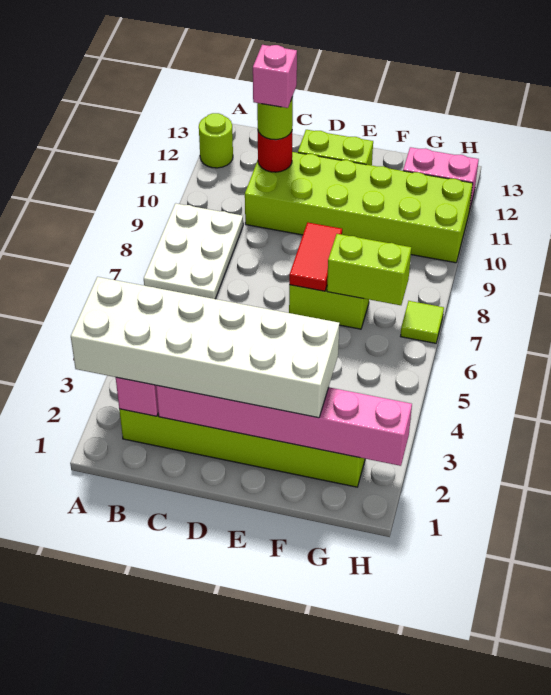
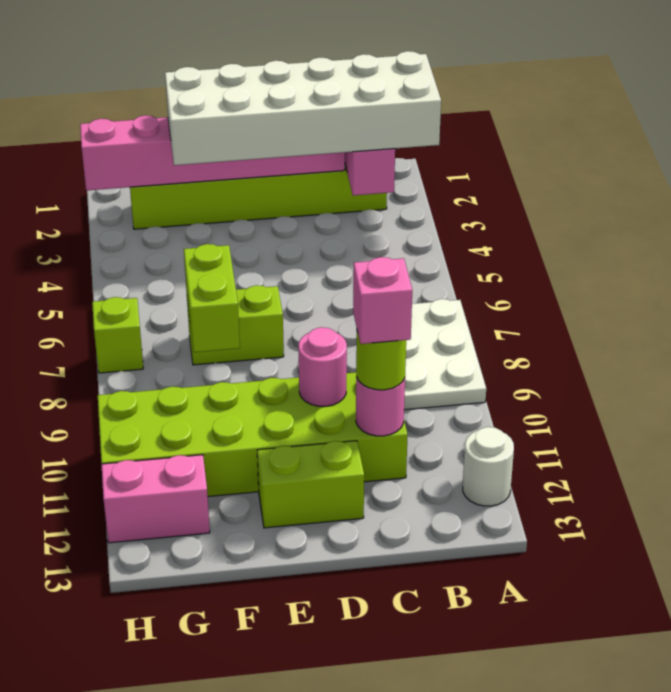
lime 1x1 round brick [199,113,233,168] -> white 1x1 round brick [463,427,514,506]
red 1x1 round brick [258,132,292,172] -> pink 1x1 round brick [356,377,405,436]
none -> pink 1x1 round brick [299,327,347,406]
red 1x2 tile [289,222,342,291] -> none
lime 1x2 brick [327,234,411,305] -> lime 1x2 brick turned to [184,244,240,352]
lime 1x1 tile [401,301,444,343] -> lime 1x1 brick [92,297,143,373]

